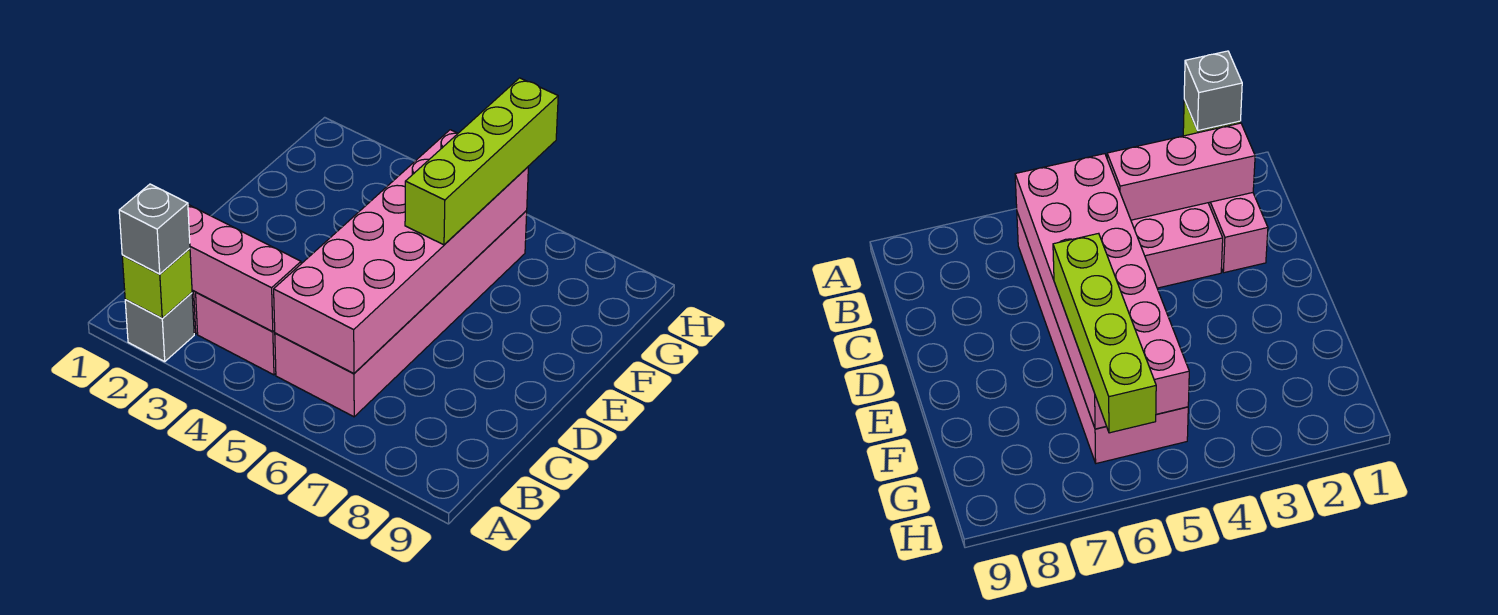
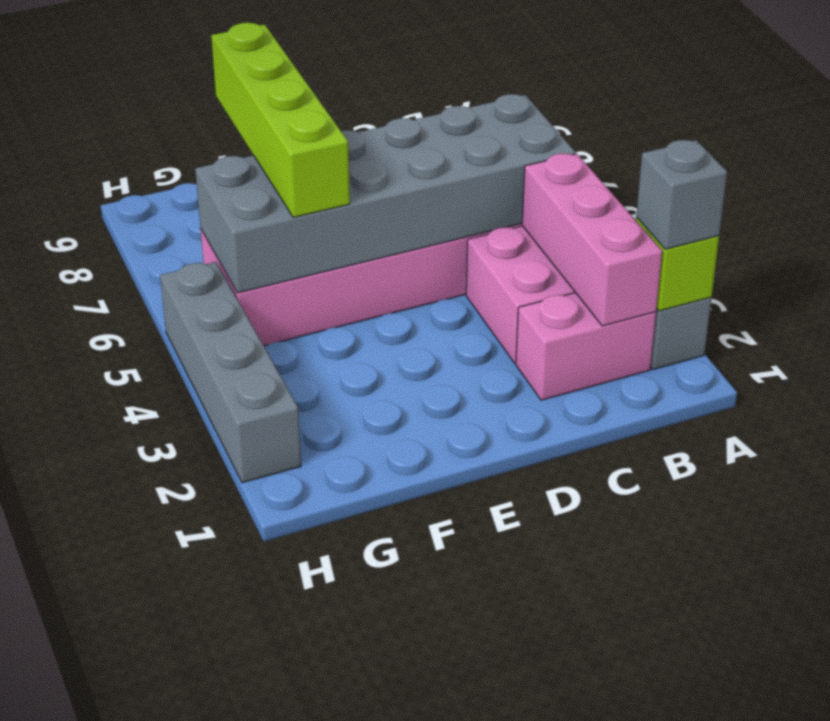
pink 2x6 brick [274,130,528,373] -> grey 2x6 brick [195,94,576,293]
lime 1x4 brick [405,78,558,245] -> lime 1x4 brick turned to [211,23,350,217]
none -> grey 1x4 brick [160,262,301,483]

